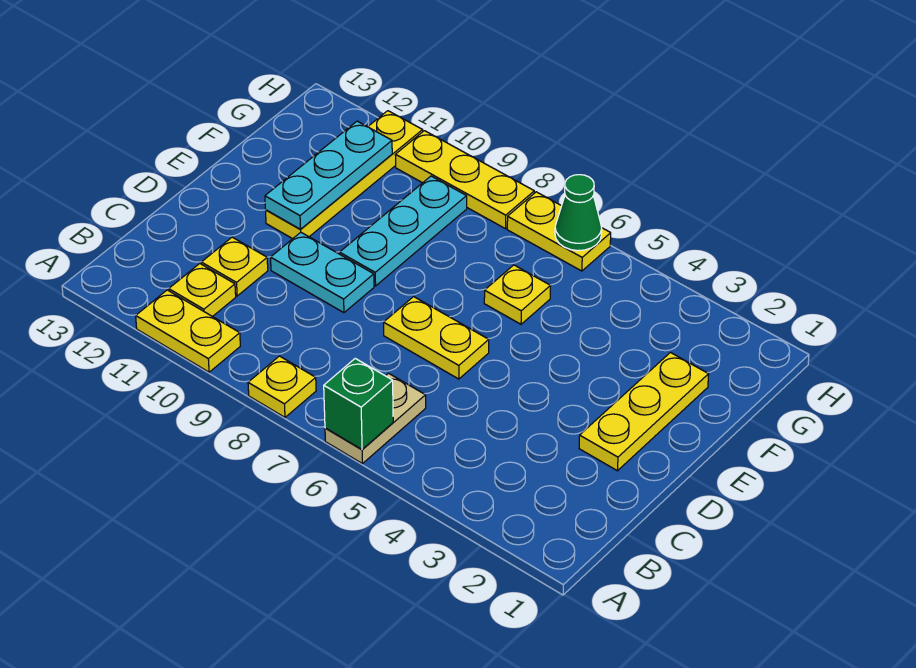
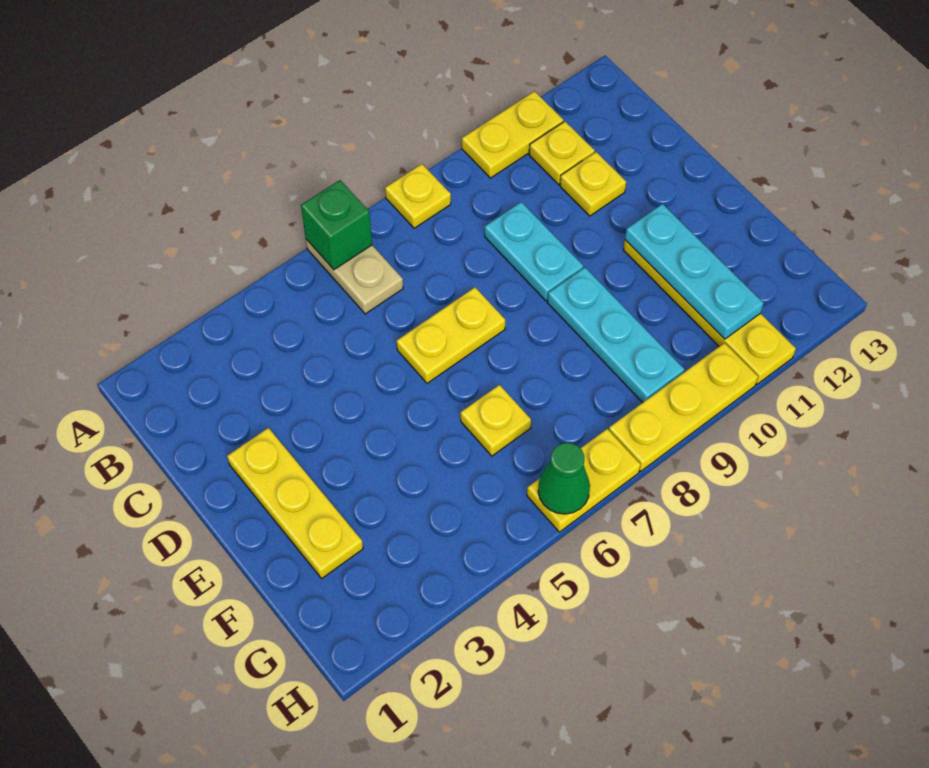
cyan 1x2 plate [271,232,374,313] -> cyan 1x2 plate turned to [485,202,583,301]

